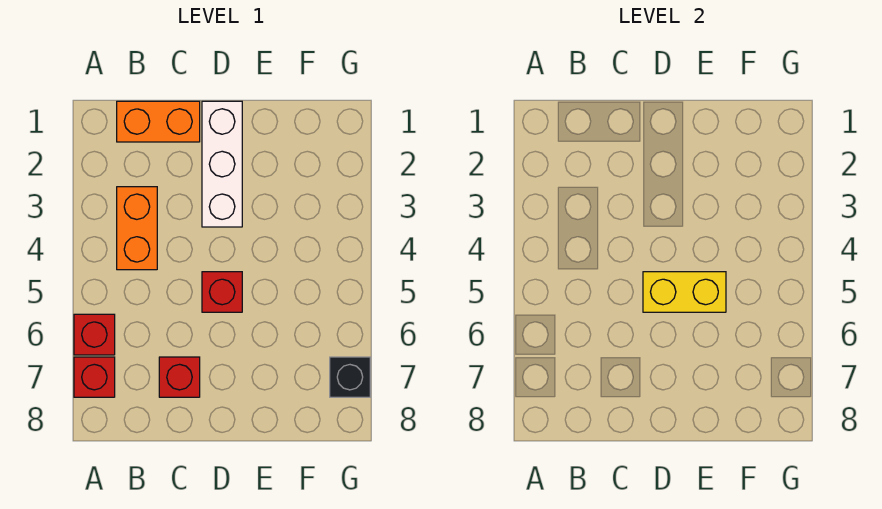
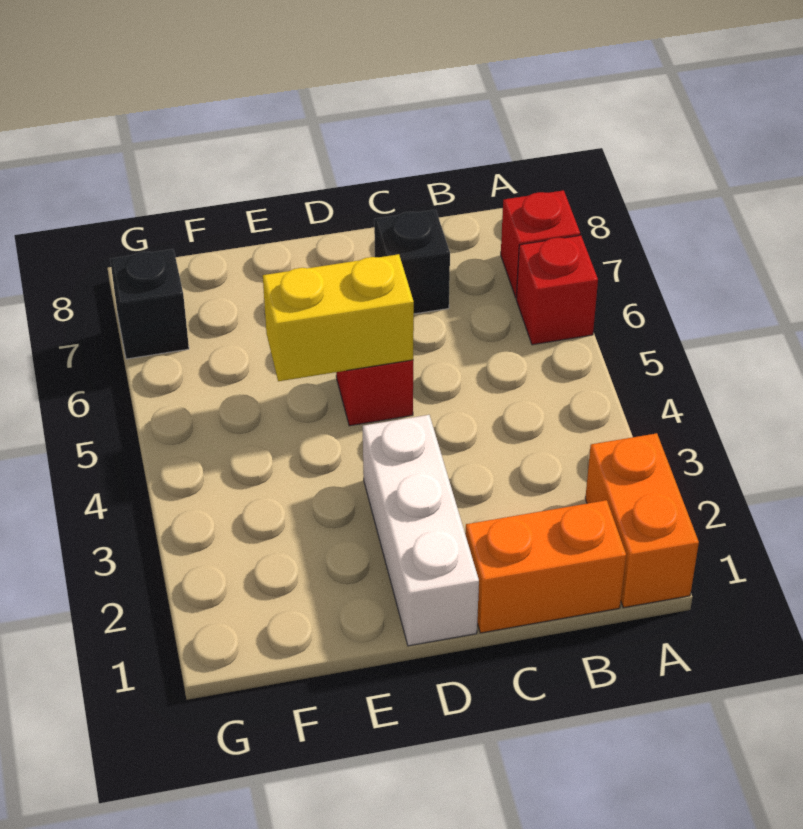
orange 1x2 brick [117,187,157,270] -> orange 1x2 brick moved to [585,433,699,608]
red 1x1 brick [159,357,200,397] -> black 1x1 brick [374,210,450,314]

